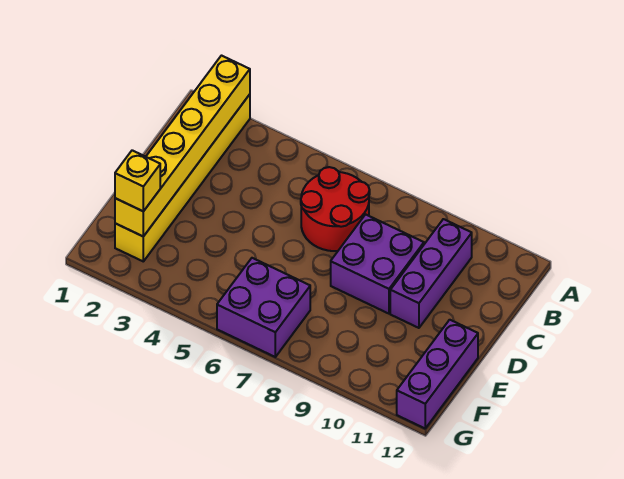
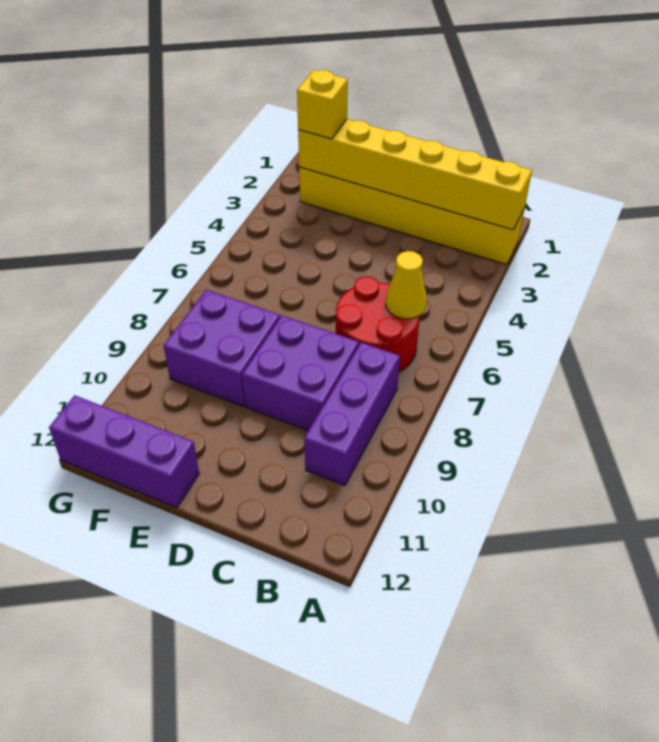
none -> yellow 1x1 cone [386,251,427,319]
purple 1x3 brick [390,219,472,328] -> purple 1x3 brick turned to [304,342,400,485]
purple 2x2 brick [217,258,310,357] -> purple 2x2 brick moved to [164,290,280,406]

